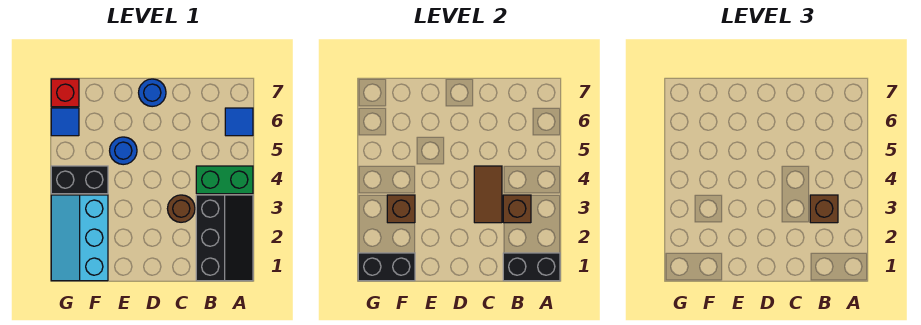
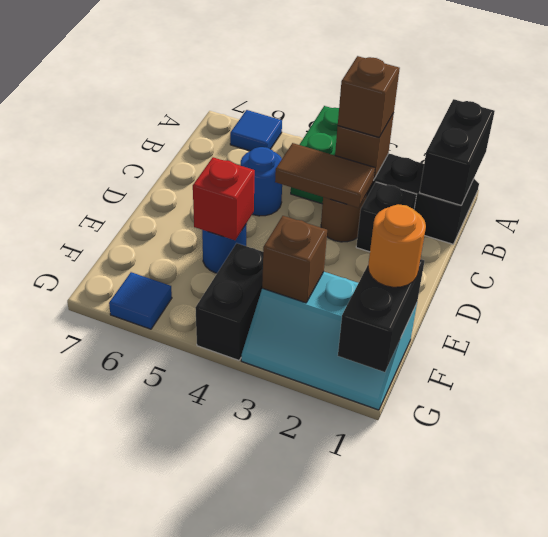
none -> black 1x1 brick [356,182,417,252]
blue 1x1 round brick [139,79,166,107] -> blue 1x1 round brick moved to [241,147,282,216]
none -> orange 1x1 round brick [368,204,426,287]
red 1x1 brick [51,79,79,107] -> red 1x1 brick moved to [193,157,255,240]

